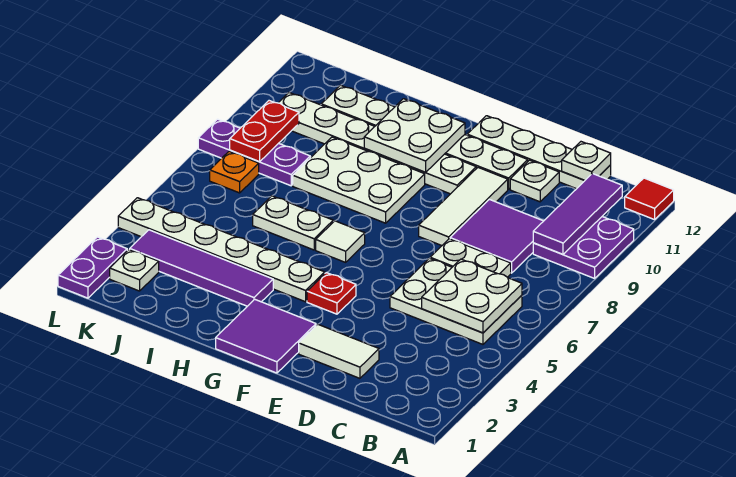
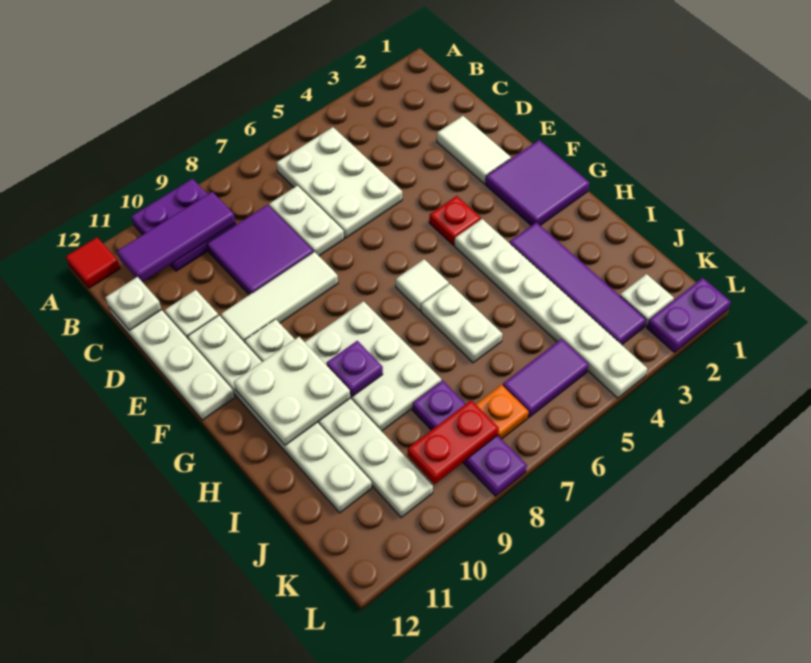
white 2x2 plate [422,259,522,333] -> none
none -> purple 1x1 plate [326,341,383,397]
none -> purple 1x2 tile [503,339,589,417]

